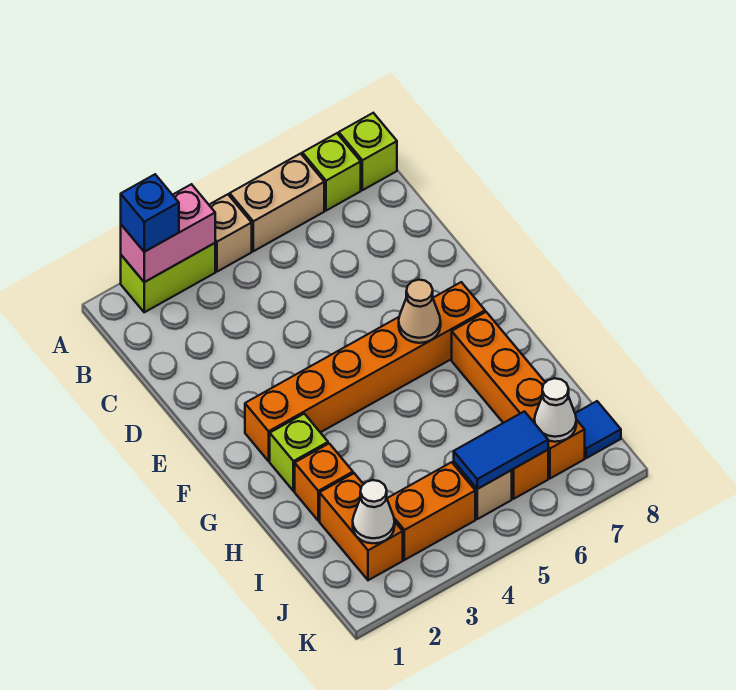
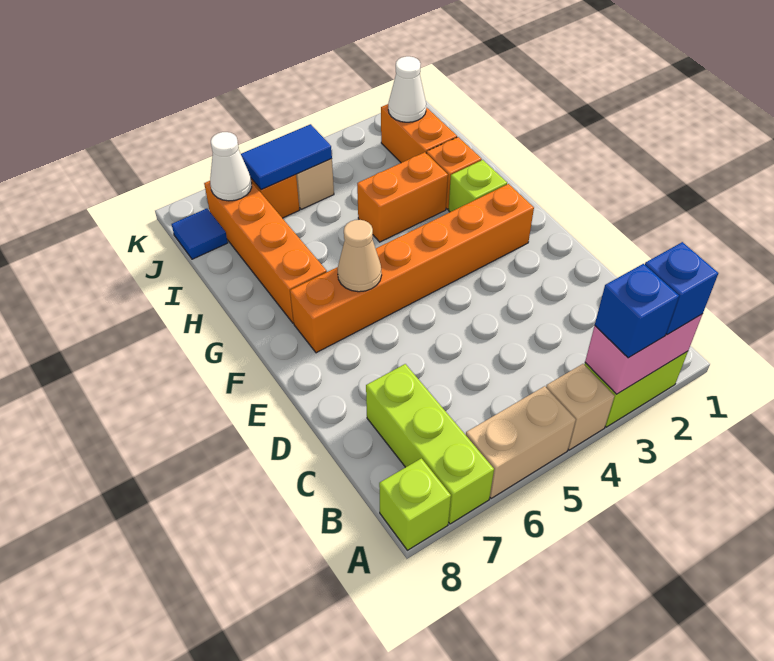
none -> blue 1x1 brick [595,264,679,358]
lime 1x1 brick [302,133,361,211] -> lime 1x3 brick [366,364,494,524]
orange 1x2 brick [387,462,475,560] -> orange 1x2 brick moved to [357,152,448,242]

